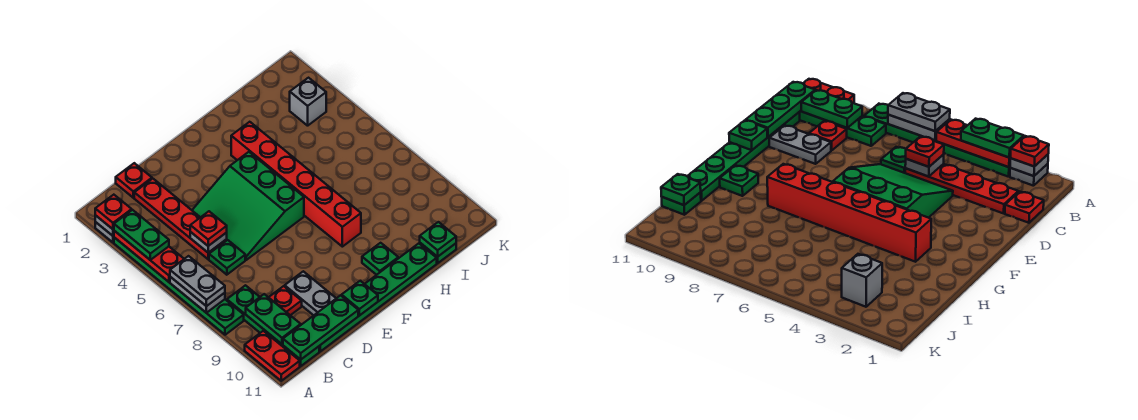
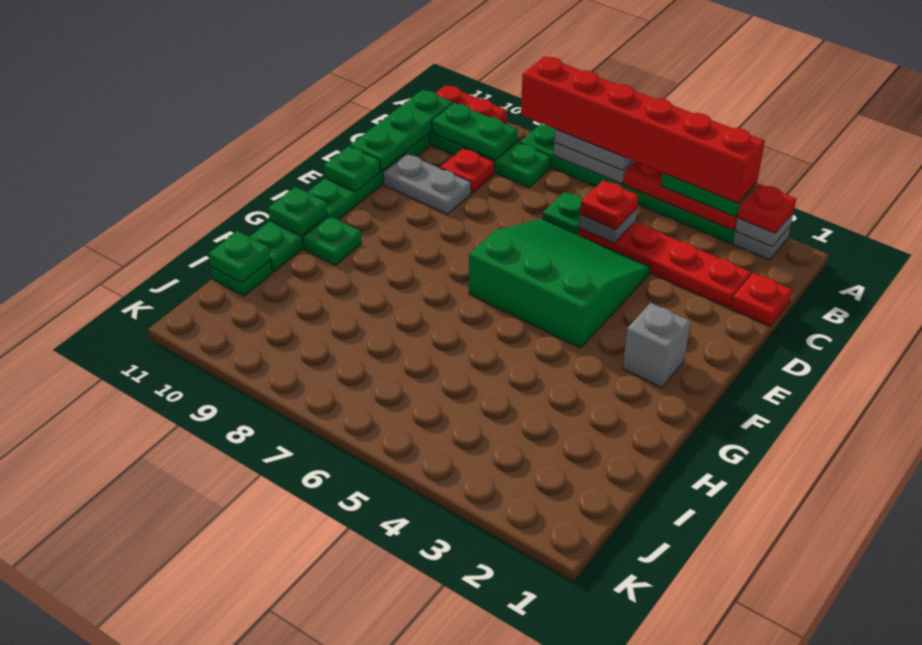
red 1x6 brick [231,122,361,247] -> red 1x6 brick moved to [521,56,765,203]
none -> green 1x1 plate [268,187,327,236]
grey 1x1 brick [290,78,326,126] -> grey 1x1 brick moved to [623,303,691,387]

